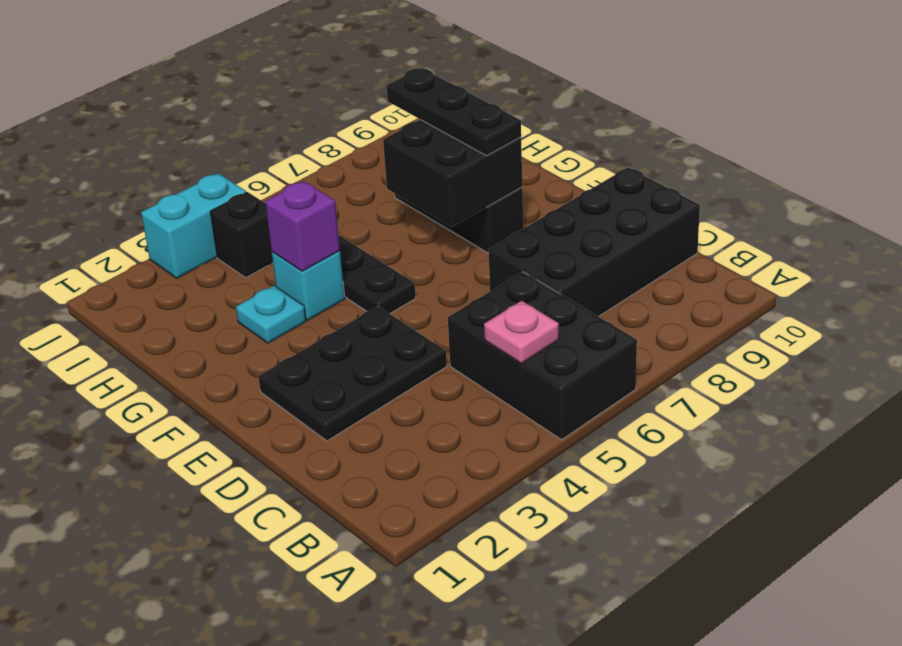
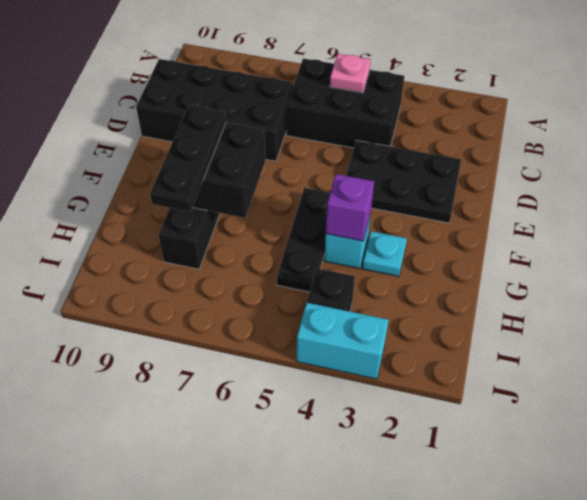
black 2x3 brick [448,272,637,440] -> black 2x3 brick turned to [286,59,404,148]

